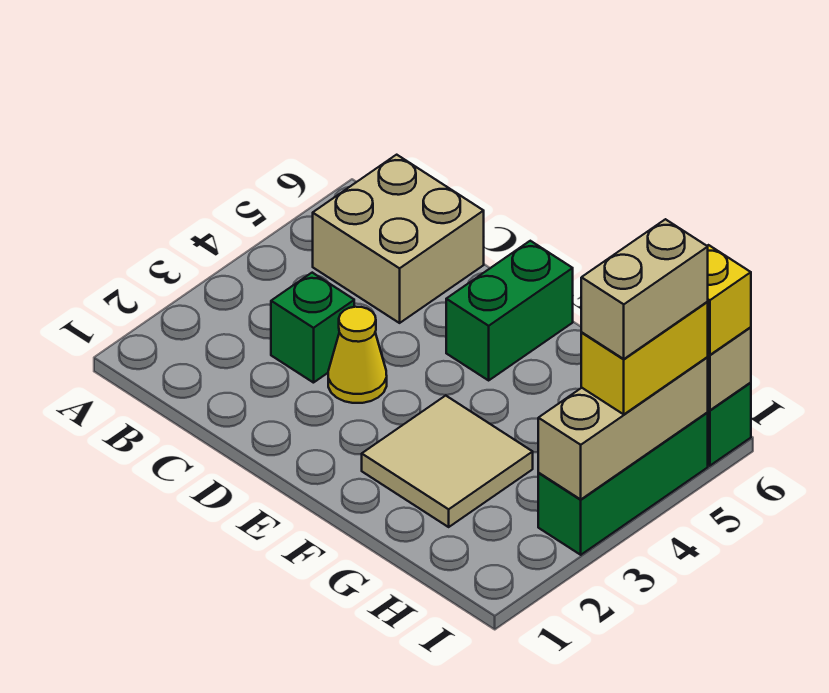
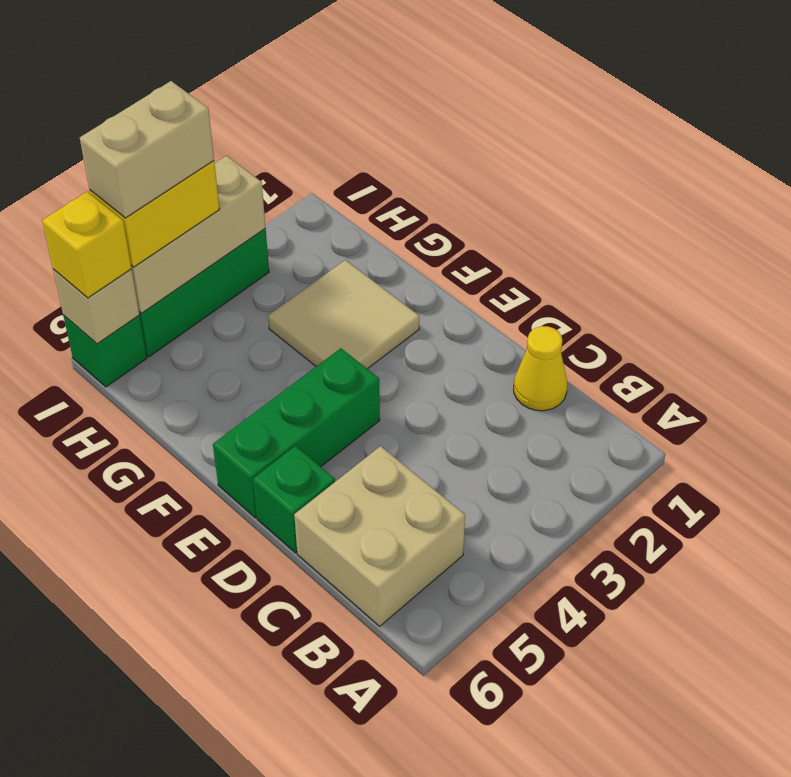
green 1x1 brick [271,273,354,383] -> green 1x1 brick moved to [253,446,335,553]
yellow 1x1 cone [328,307,387,403] -> yellow 1x1 cone moved to [514,326,567,411]
green 1x2 brick [446,241,573,380] -> green 1x3 brick [213,348,380,518]

